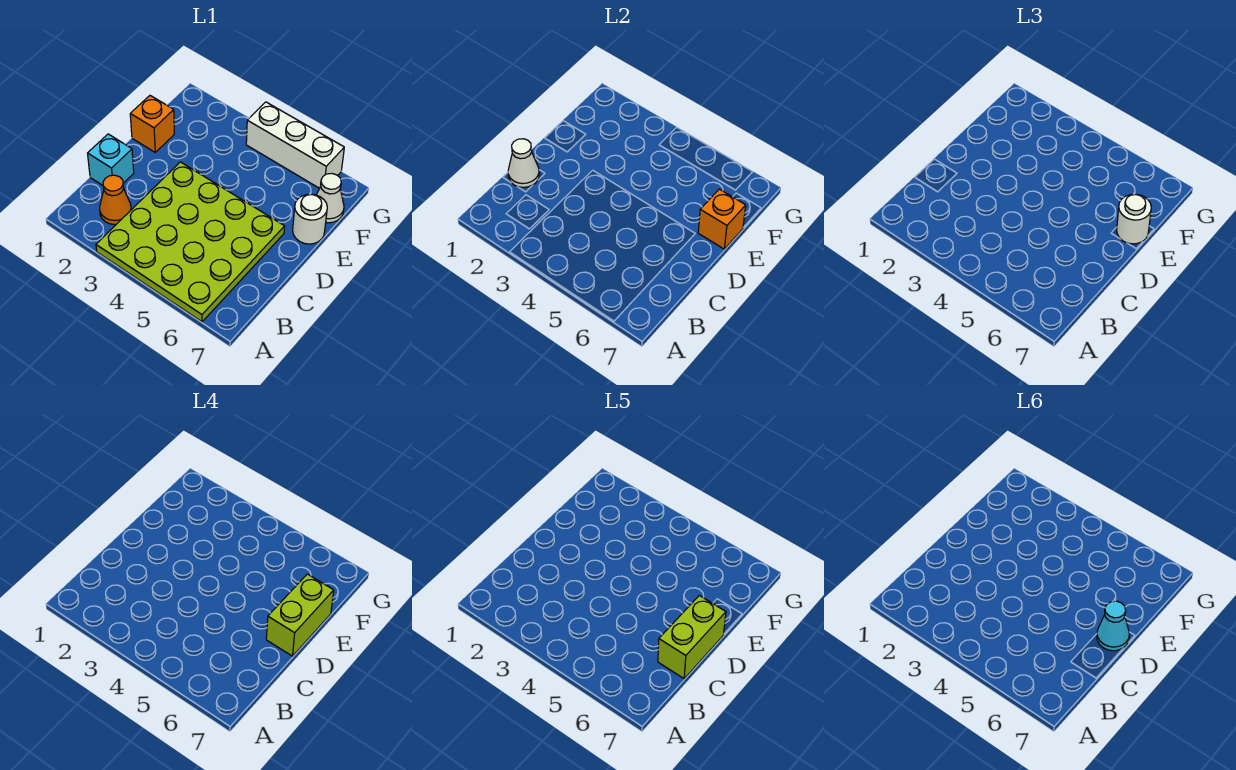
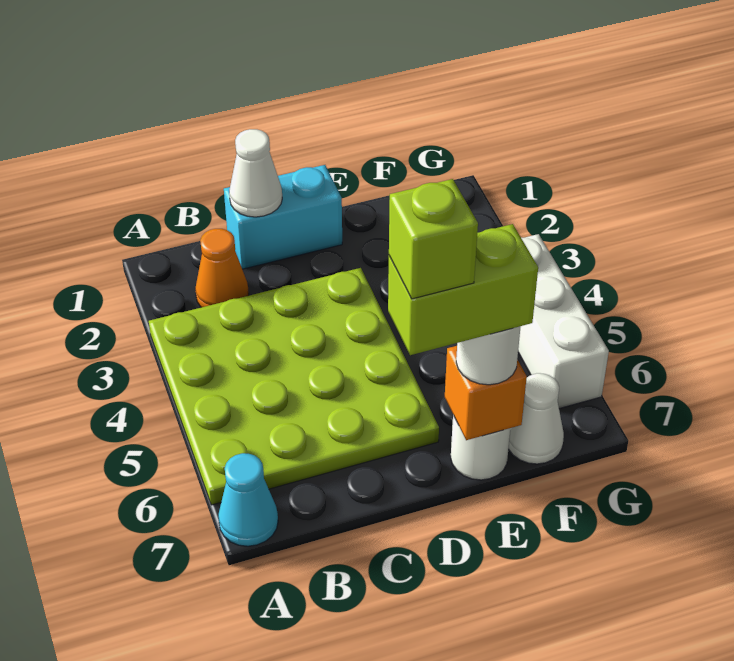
cyan 1x1 brick [88,134,134,185] -> cyan 1x2 brick [224,165,342,269]
lime 1x2 brick [658,595,726,679] -> lime 1x1 brick [389,179,478,299]
cyan 1x1 cone [1097,601,1129,651] -> cyan 1x1 cone moved to [218,453,278,546]
orange 1x1 brick [130,96,174,152] -> none

